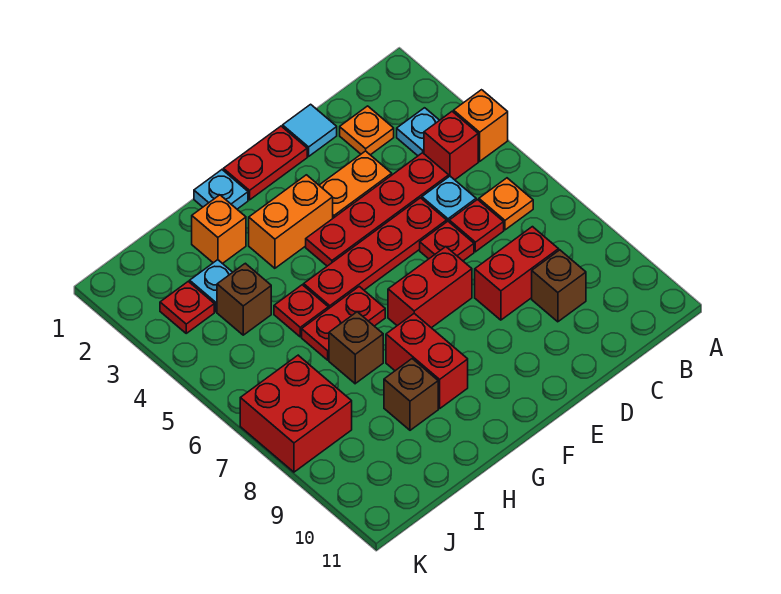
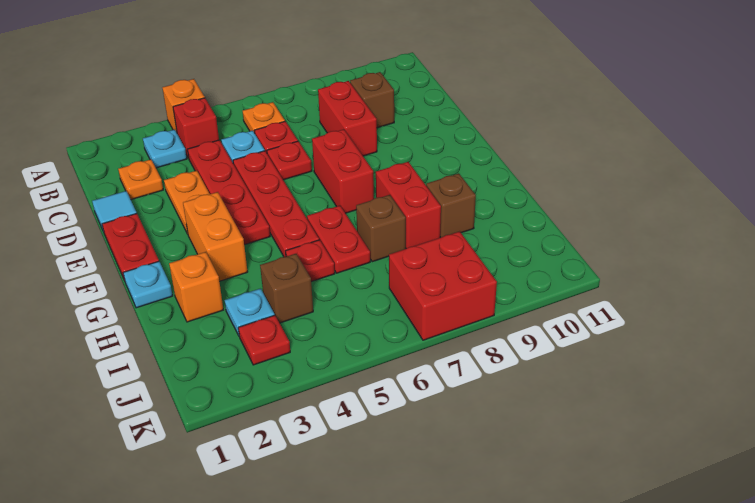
red 1x2 brick [386,314,468,409] -> red 1x2 brick turned to [376,162,441,249]

